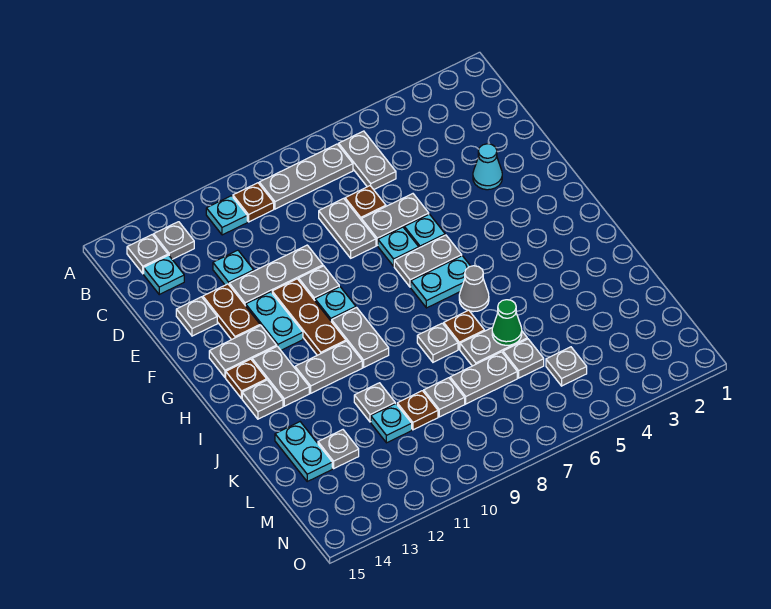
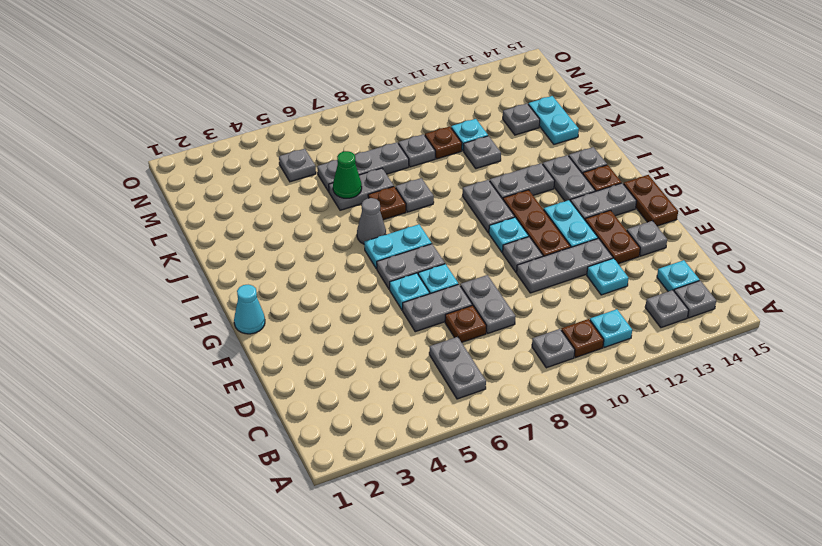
grey 1x3 plate [259,144,353,209] -> grey 1x1 plate [532,329,575,368]
cyan 1x1 cone [473,144,502,190] -> cyan 1x1 cone moved to [234,285,265,334]
none -> brown 1x2 plate [624,175,678,226]

